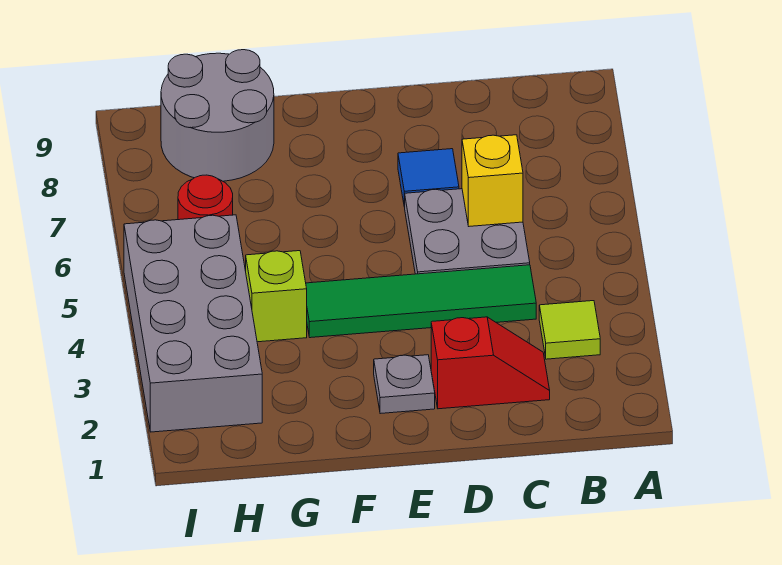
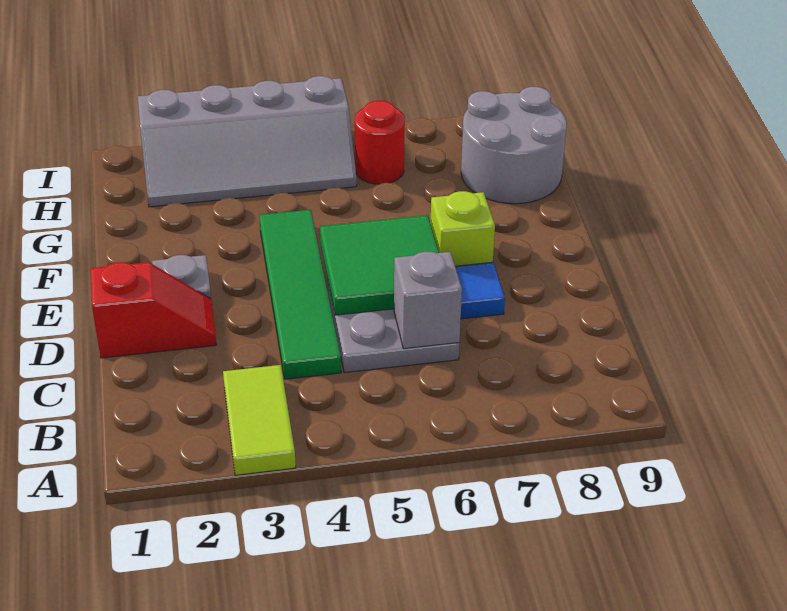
lime 1x1 tile [539,301,600,359] -> lime 1x2 tile [223,365,296,475]
red 1x2 slope [431,317,550,409] -> red 1x2 slope turned to [91,262,216,358]
yellow 1x1 brick [462,135,523,226] -> grey 1x1 brick [394,252,462,349]
none -> green 2x2 tile [320,215,439,315]
lime 1x1 brick [246,251,307,342] -> lime 1x1 brick moved to [431,191,495,266]
grey 2x4 brick [124,215,262,432] -> grey 2x4 slope [138,76,357,207]

